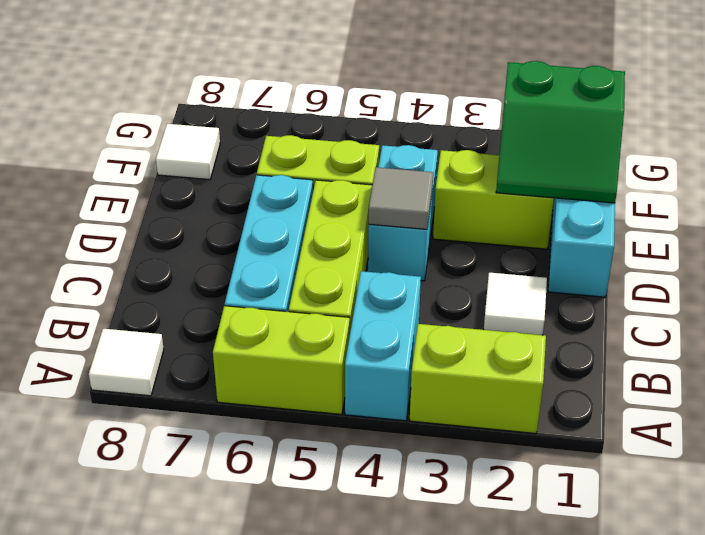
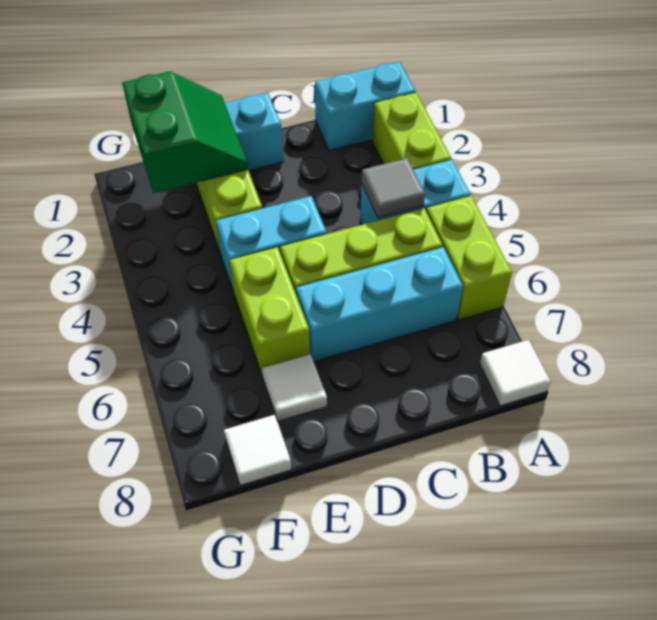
none -> cyan 1x2 brick [315,61,416,151]
white 1x1 tile [484,273,547,335] -> white 1x1 tile moved to [262,354,327,421]
grey 1x1 tile [369,167,433,229] -> grey 1x1 tile moved to [362,158,425,218]

